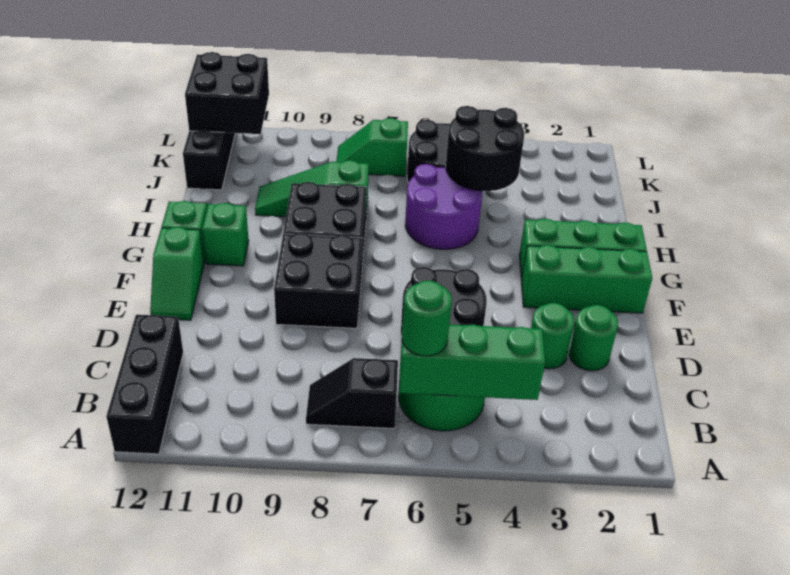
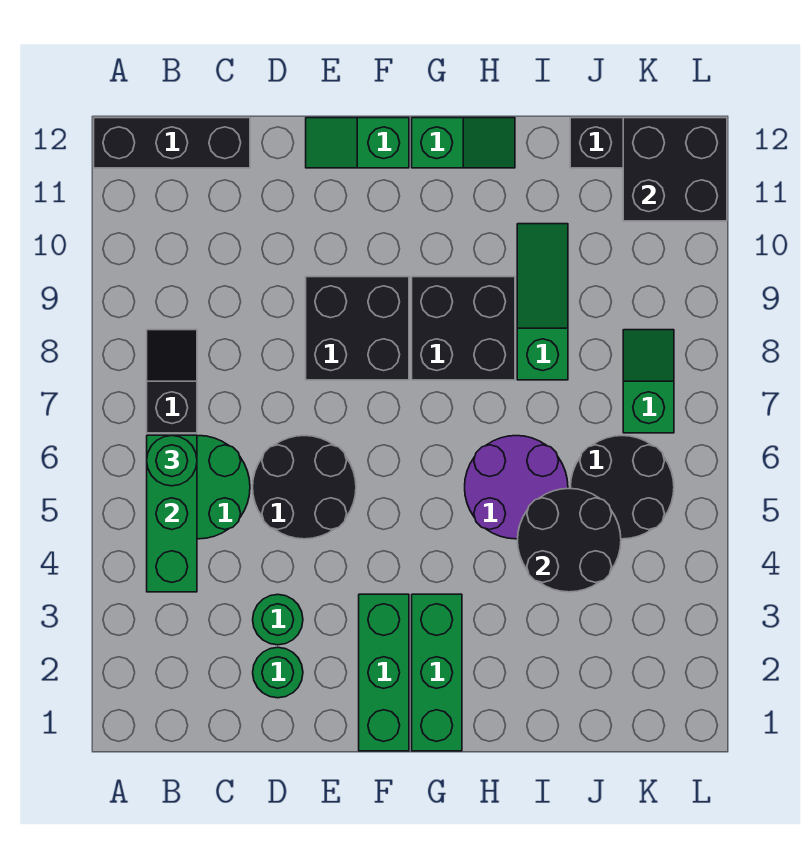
green 1x1 brick [202,203,249,266] -> none

